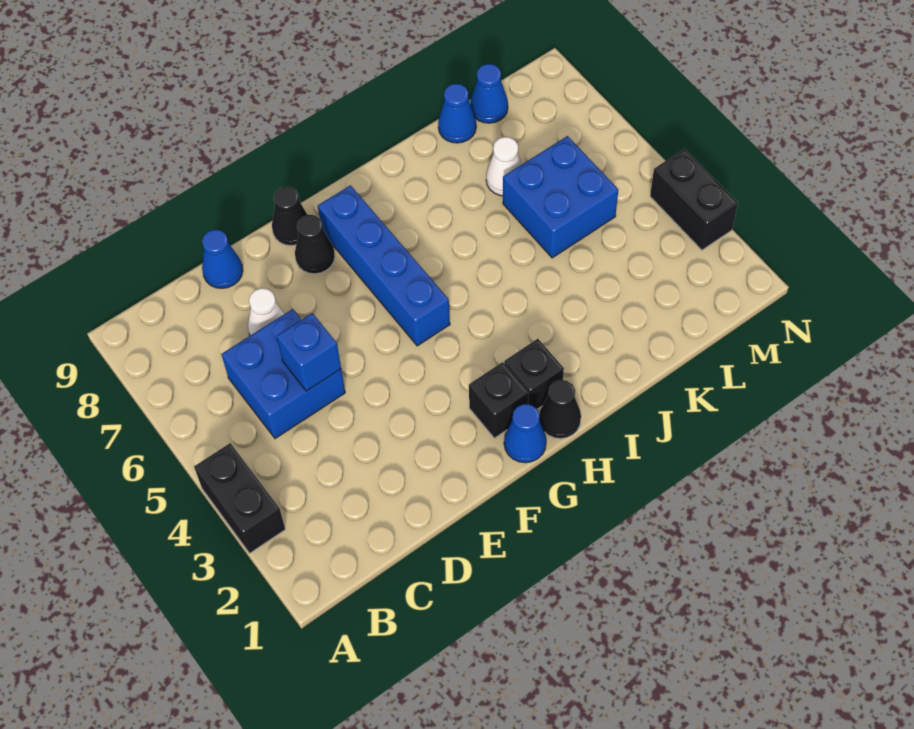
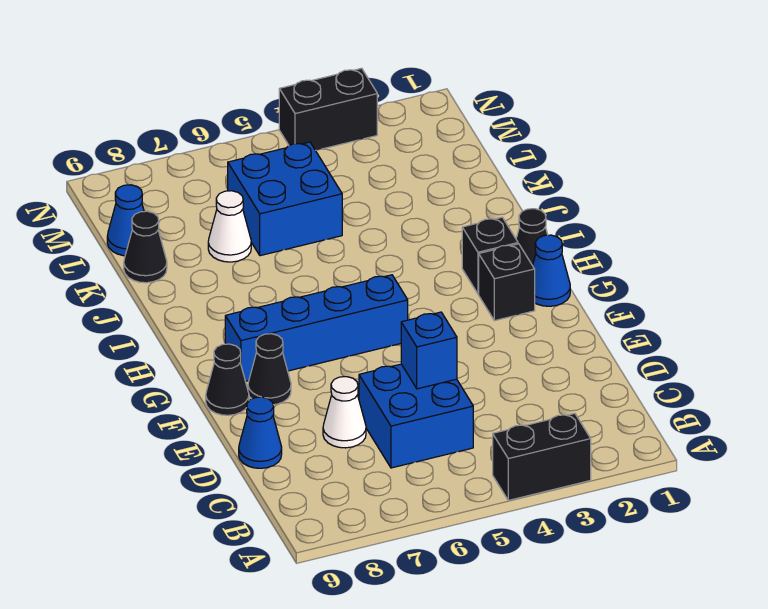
blue 1x1 cone [438,84,476,143] -> black 1x1 cone [124,211,167,283]

